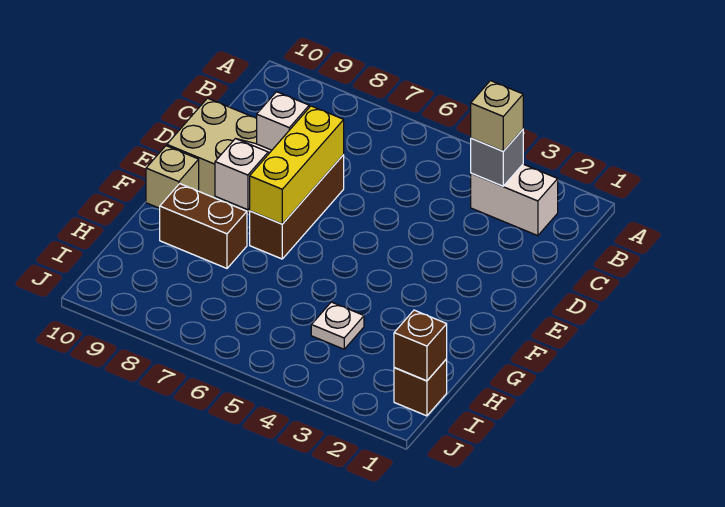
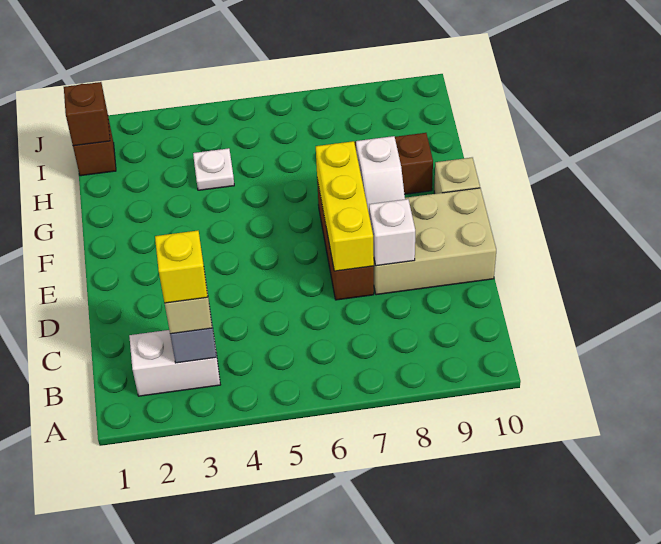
none -> yellow 1x1 brick [155,231,208,303]

